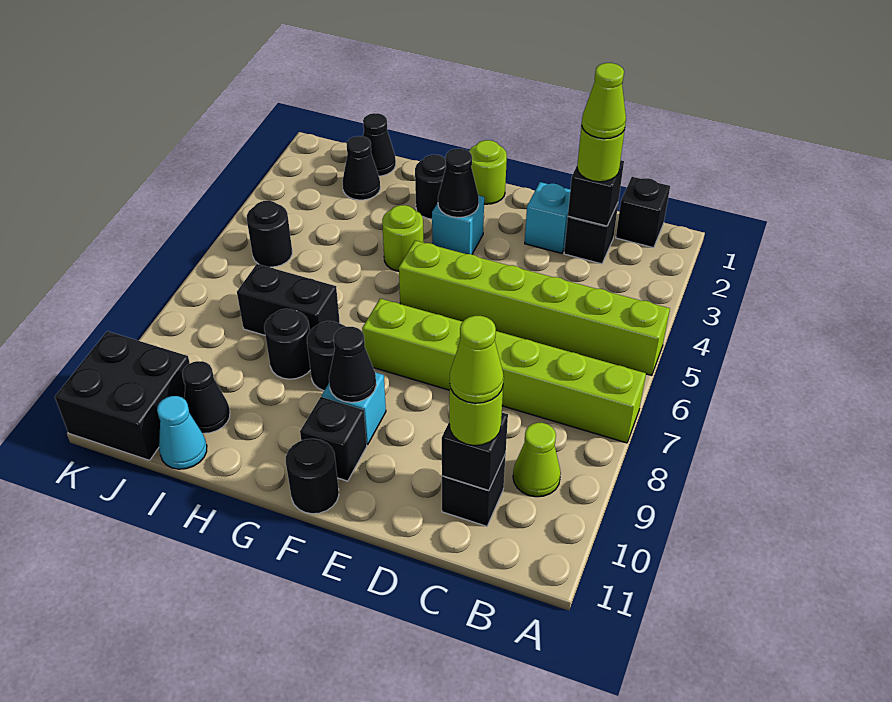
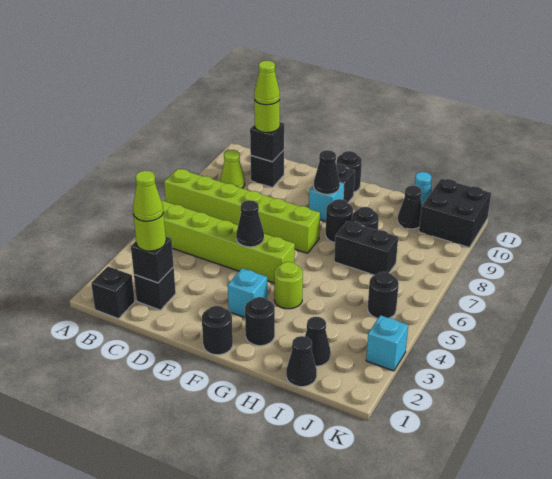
cyan 1x1 brick [525,182,570,253] -> cyan 1x1 brick moved to [366,315,408,371]
lime 1x1 round brick [469,140,507,204] -> black 1x1 round brick [202,306,233,355]
black 1x1 cone [438,149,479,217] -> black 1x1 cone moved to [236,200,264,247]

